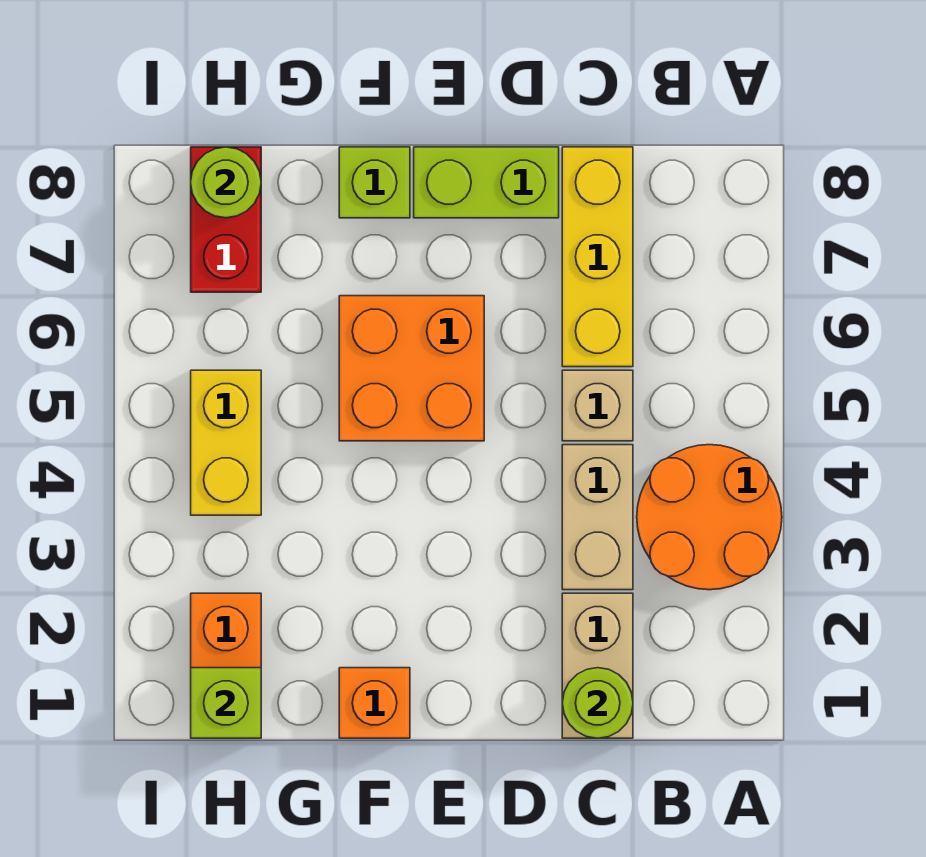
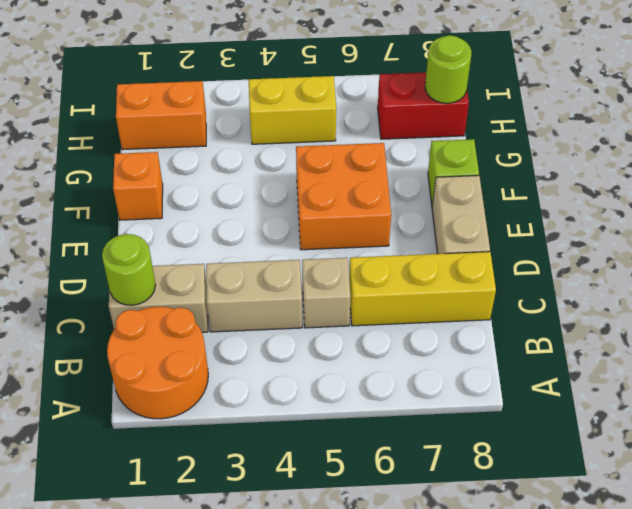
orange 2x2 round brick [637,445,782,590] -> orange 2x2 round brick moved to [107,307,208,419]
lime 1x2 brick [414,147,559,218] -> tan 1x2 brick [432,175,490,254]
lime 1x1 brick [191,668,261,738] -> none

